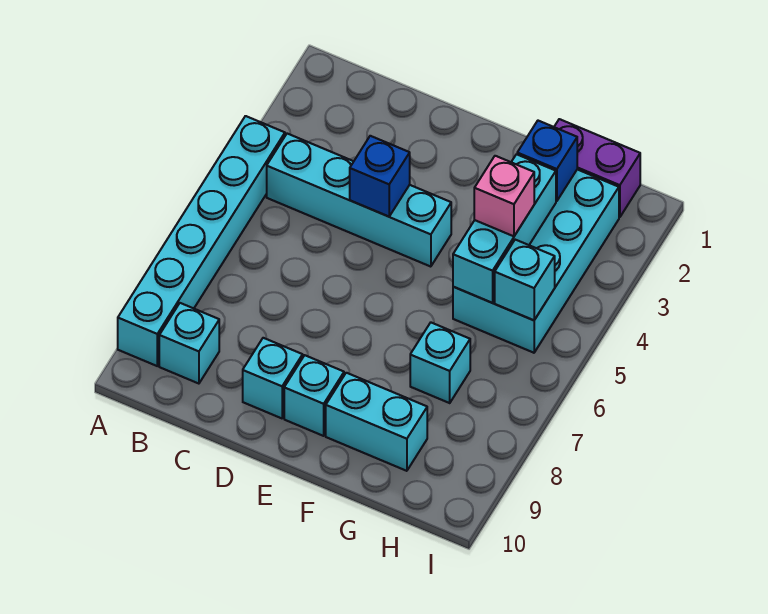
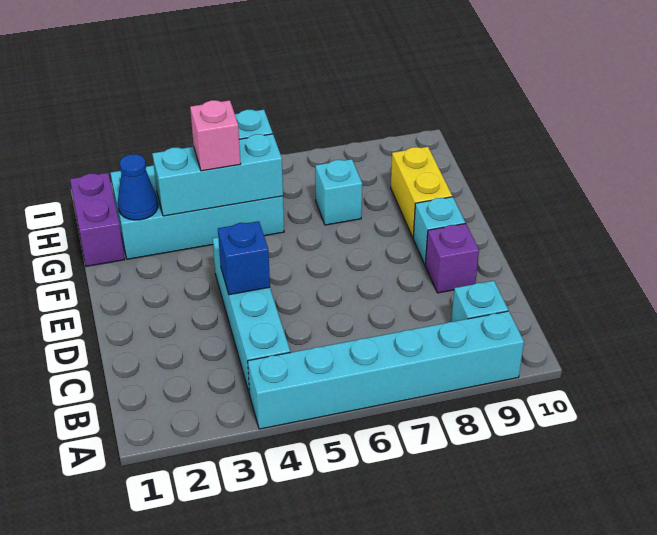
cyan 1x1 brick [243,338,303,418] -> purple 1x1 brick [425,223,479,293]
cyan 1x2 brick [326,373,427,471] -> yellow 1x2 brick [391,147,452,237]
blue 1x1 brick [517,121,577,201] -> blue 1x1 cone [118,154,158,220]

